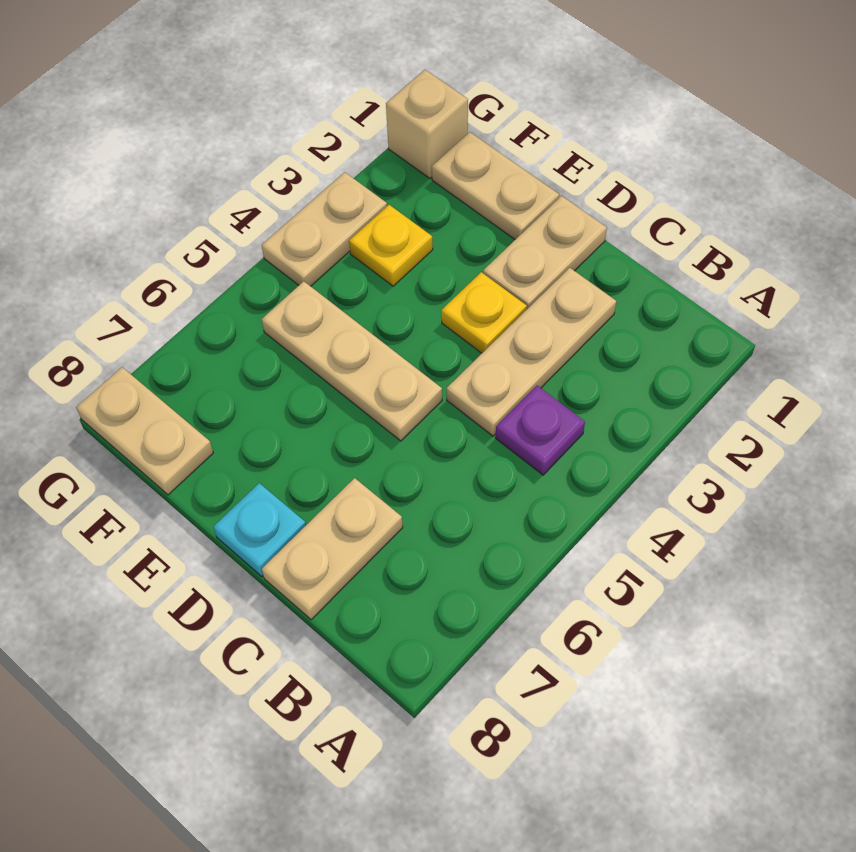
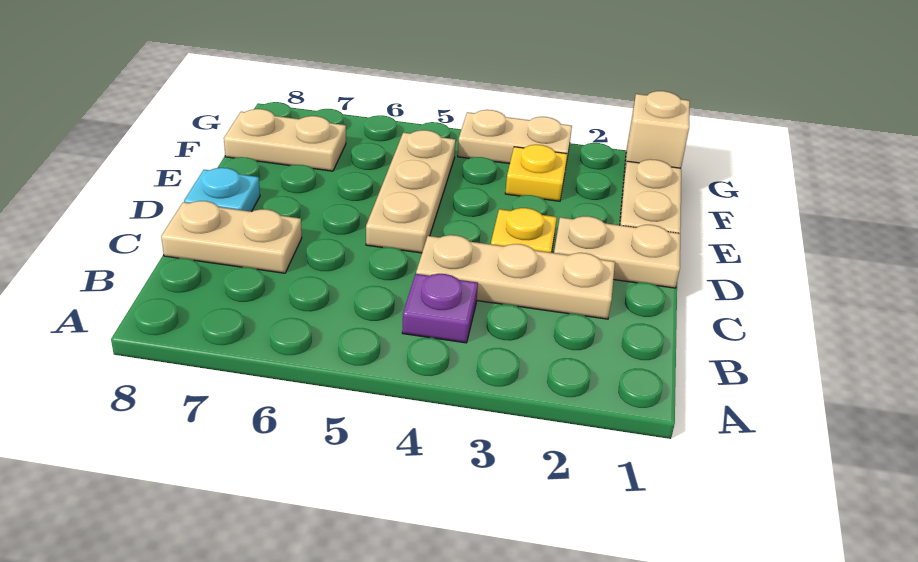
tan 1x2 plate [76,367,213,495] -> tan 1x2 plate turned to [224,109,346,171]

